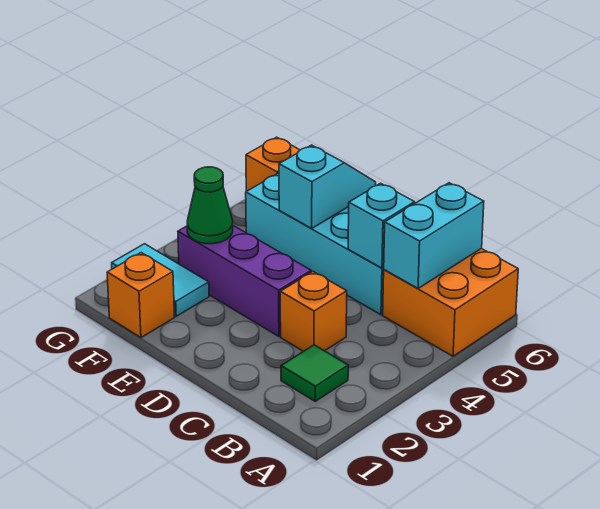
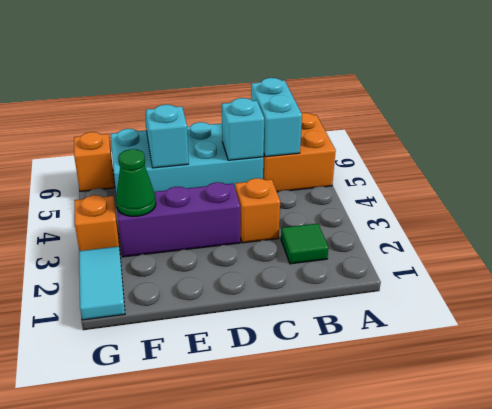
orange 1x1 brick [107,253,175,338] -> orange 1x1 brick moved to [74,195,120,251]
cyan 1x2 tile [112,244,209,316] -> cyan 1x2 tile turned to [79,246,125,320]

